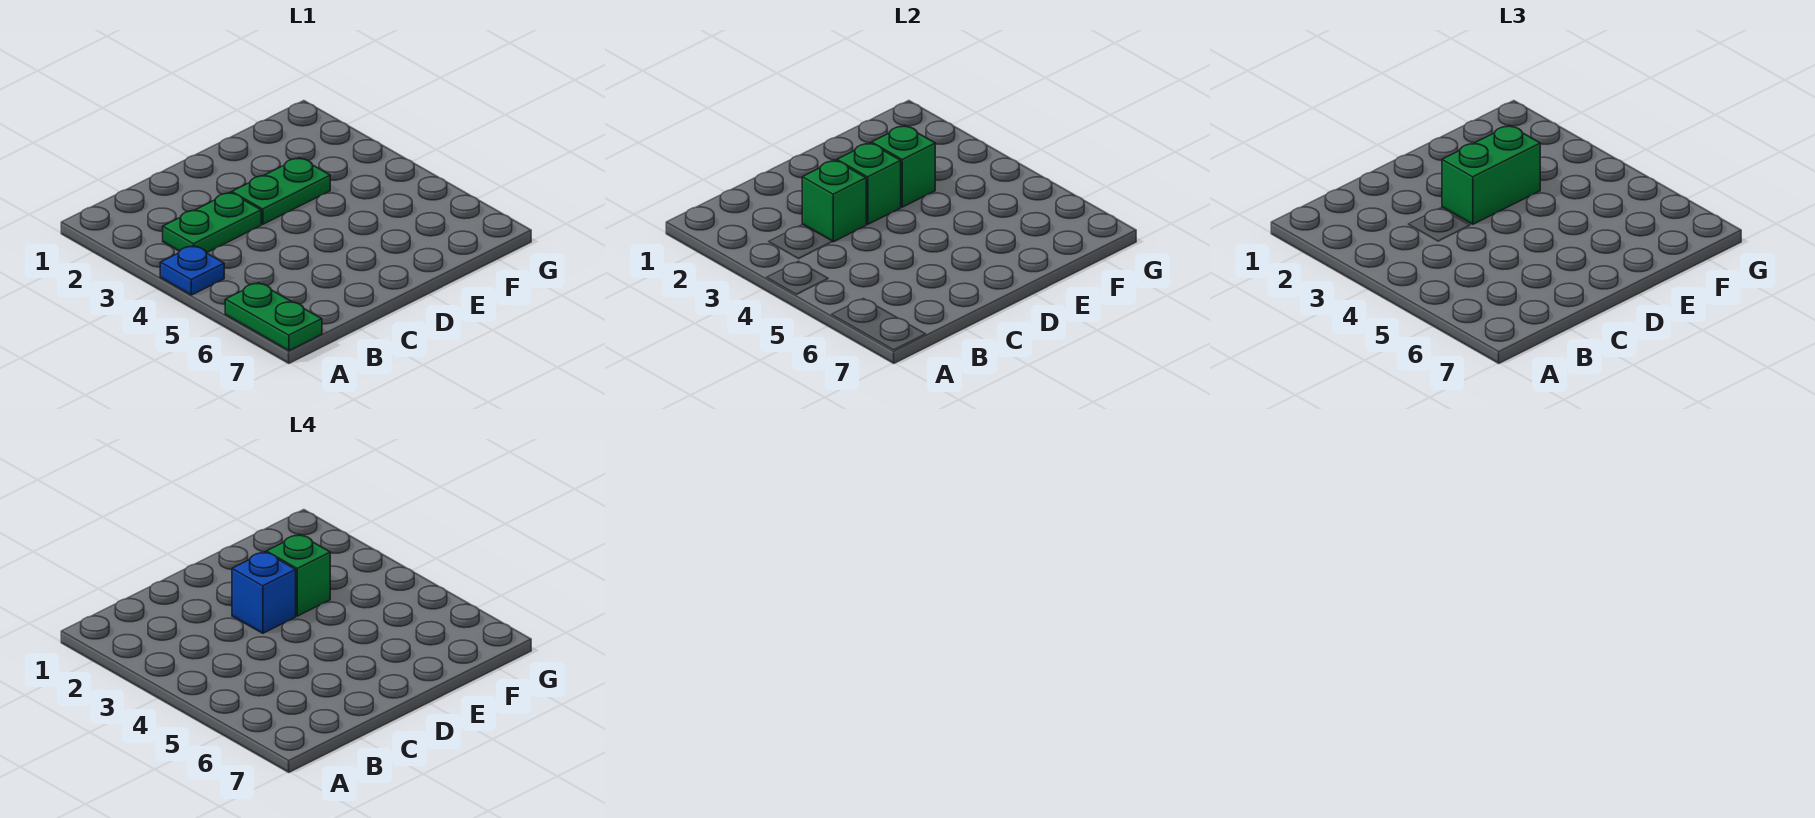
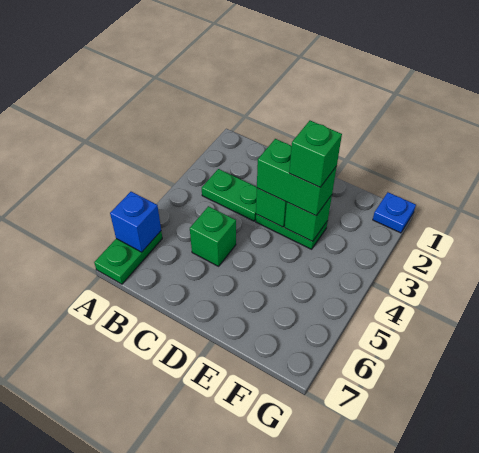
blue 1x1 plate [160,246,224,295] -> blue 1x1 plate moved to [373,192,416,233]
green 1x1 brick [802,160,866,242] -> green 1x1 brick moved to [190,206,236,266]
blue 1x1 brick [232,552,296,633] -> blue 1x1 brick moved to [110,192,161,252]

